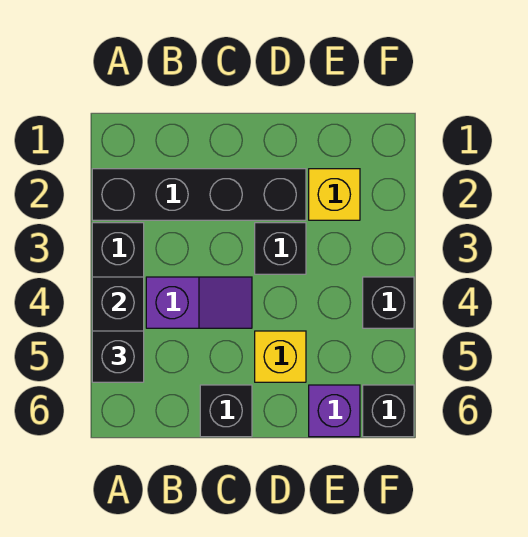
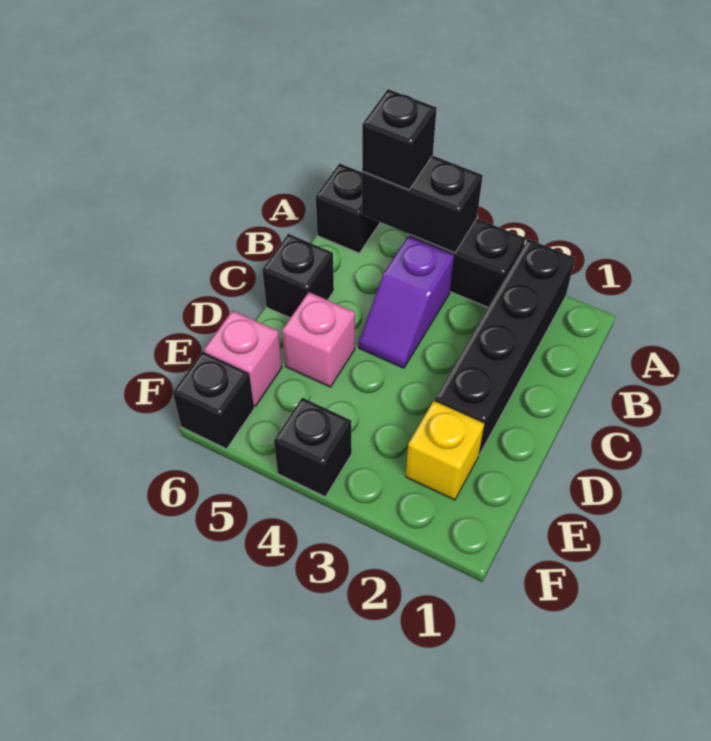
black 1x1 brick [255,223,306,274] -> black 1x1 brick moved to [316,164,380,253]
yellow 1x1 brick [255,331,306,382] -> pink 1x1 brick [282,292,355,387]
purple 1x1 brick [309,385,360,437] -> pink 1x1 brick [204,311,282,406]

